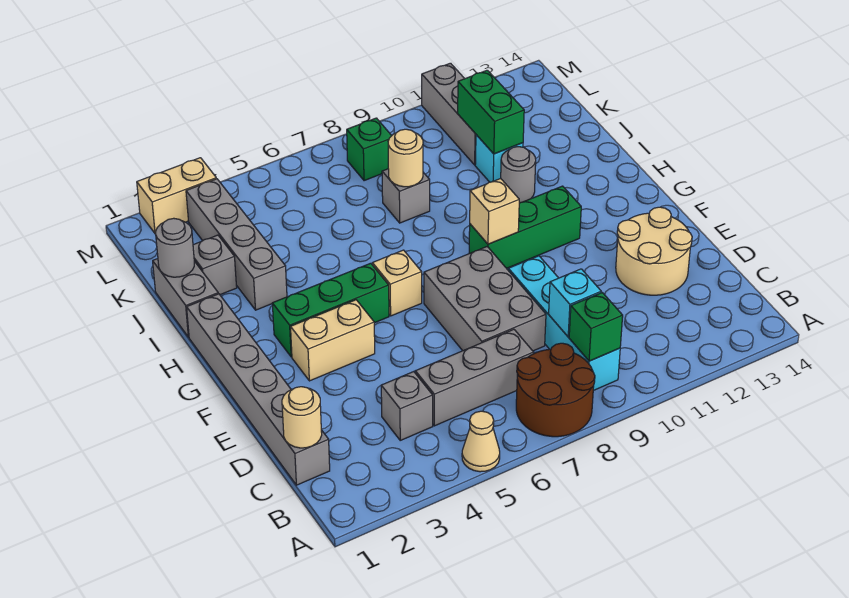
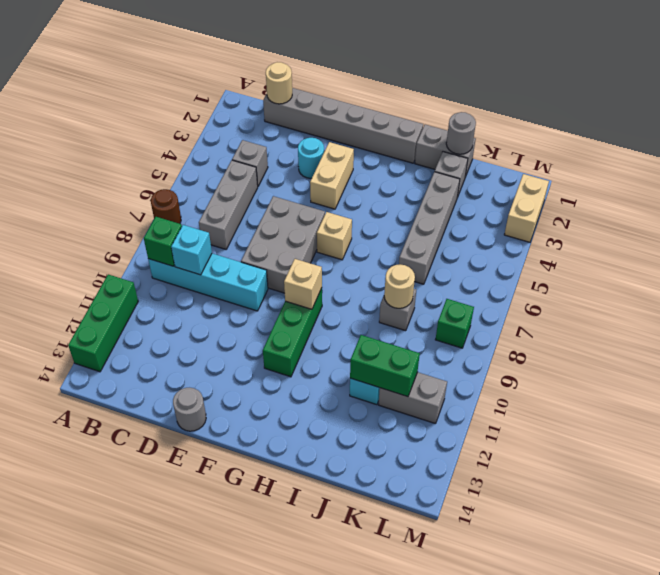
tan 1x1 cone [462,411,500,472] -> none
brown 2x2 round brick [516,343,595,437] -> brown 1x1 round brick [151,189,181,224]
grey 2x3 brick [424,247,546,351] -> grey 2x3 brick turned to [241,196,325,293]
tan 2x2 round brick [616,207,692,295] -> none
none -> cyan 1x1 round brick [298,138,324,178]
green 1x3 brick [272,263,389,357] -> green 1x3 brick moved to [68,274,138,372]
grey 1x4 brick [186,179,287,310] -> grey 1x4 brick turned to [399,172,460,284]
grey 1x1 round brick [501,147,536,203] -> grey 1x1 round brick moved to [173,388,206,431]
grey 1x3 brick [422,63,476,165] -> grey 1x2 brick [378,372,447,424]

